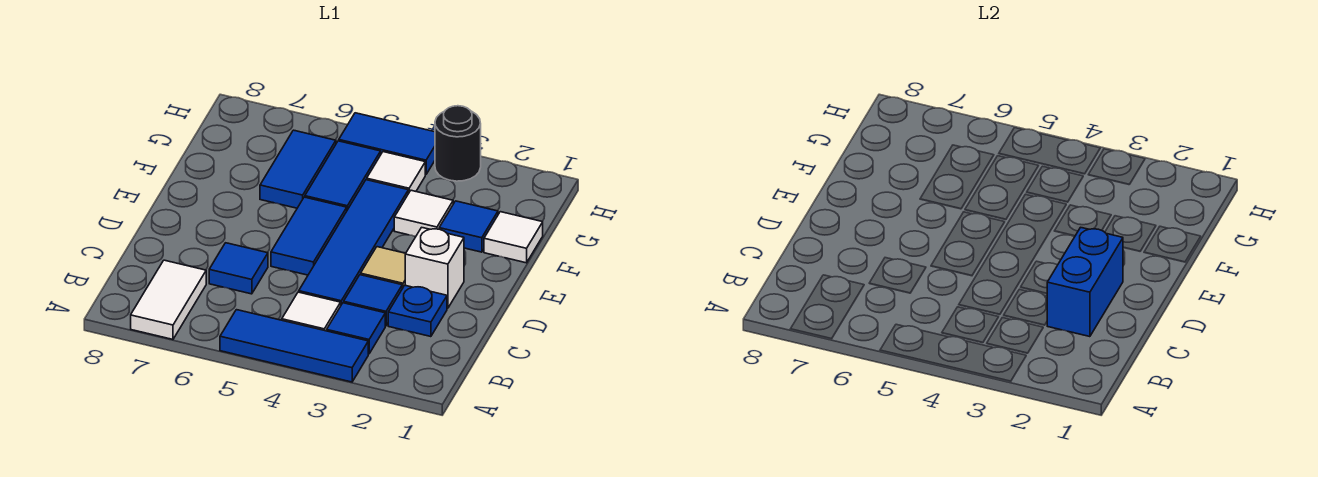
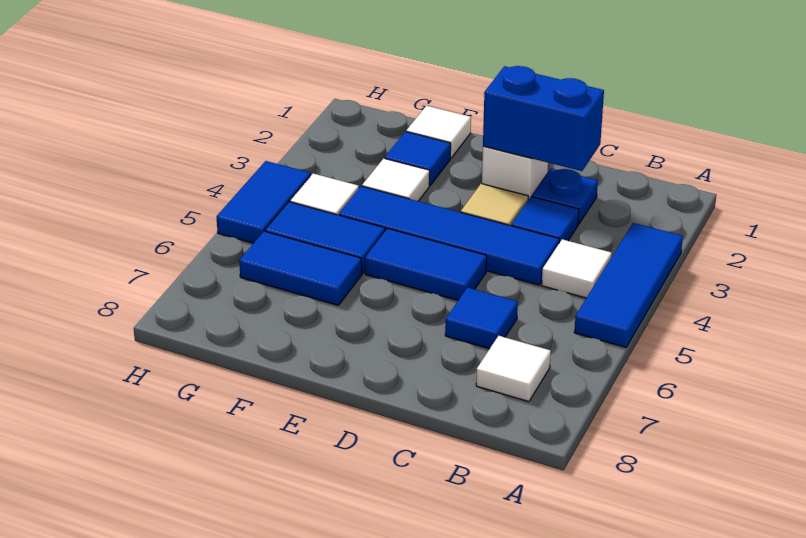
white 1x2 tile [131,260,206,339] -> white 1x1 tile [476,336,551,402]
blue 1x1 tile [327,303,385,354] -> none
black 1x1 round brick [435,106,481,181] -> none

